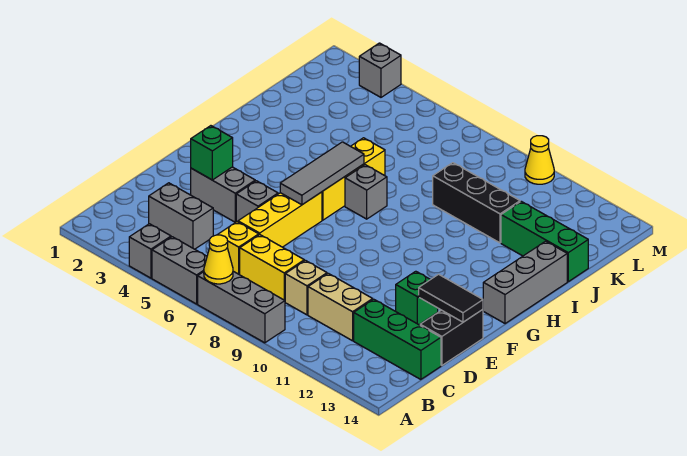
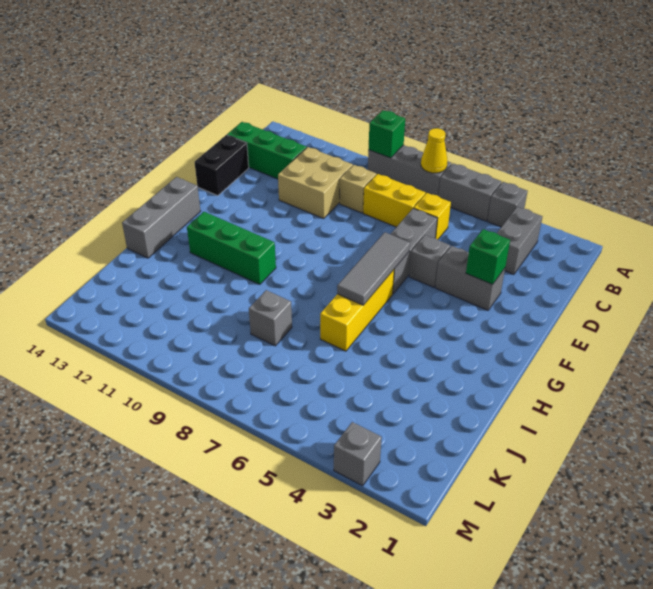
grey 1x2 brick [149,183,213,249] -> grey 1x2 brick turned to [497,207,542,275]
tan 1x2 brick [308,273,373,341] -> tan 2x2 brick [278,147,353,219]
yellow 1x3 brick [238,192,322,247] -> grey 1x3 brick [391,208,437,294]
green 1x1 brick [396,271,438,325] -> green 1x1 brick moved to [368,110,405,158]
black 1x2 tile [419,274,483,322] -> none
grey 1x1 brick [345,165,387,219] -> grey 1x1 brick moved to [249,290,292,346]
black 1x3 brick [433,163,520,243] -> none
green 1x3 brick [501,201,588,282] -> green 1x3 brick moved to [187,212,276,284]
yellow 1x1 cone [525,136,554,184] -> none

